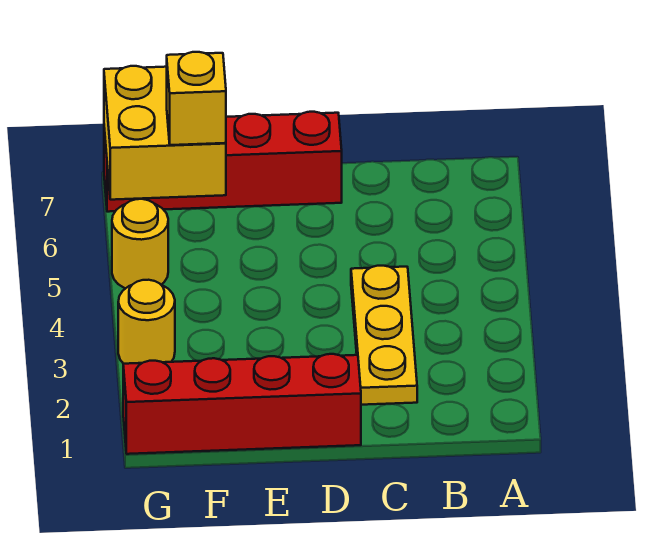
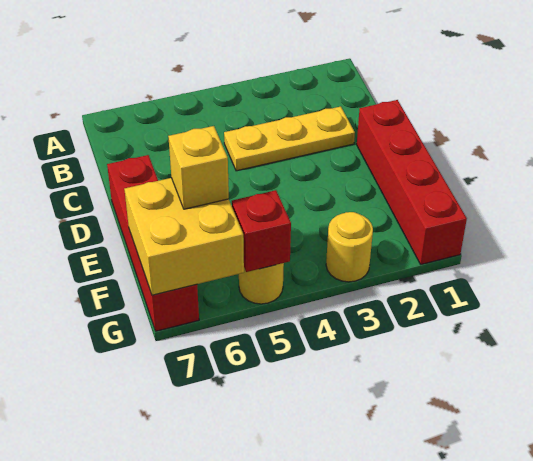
none -> red 1x1 brick [232,190,291,272]

